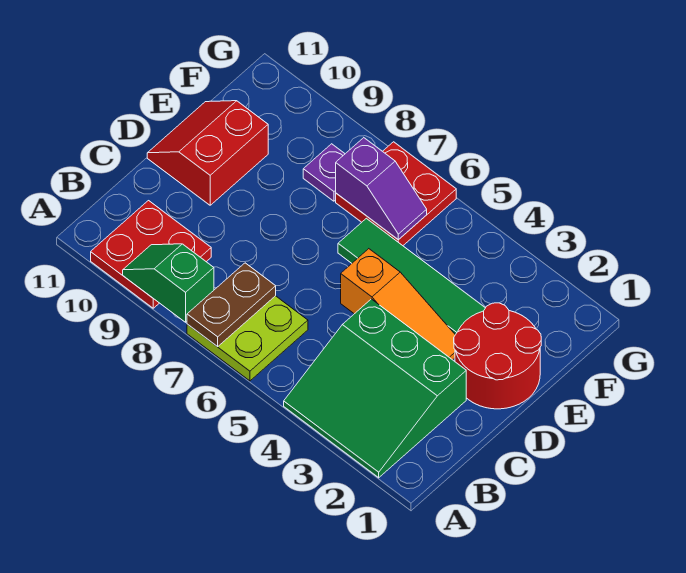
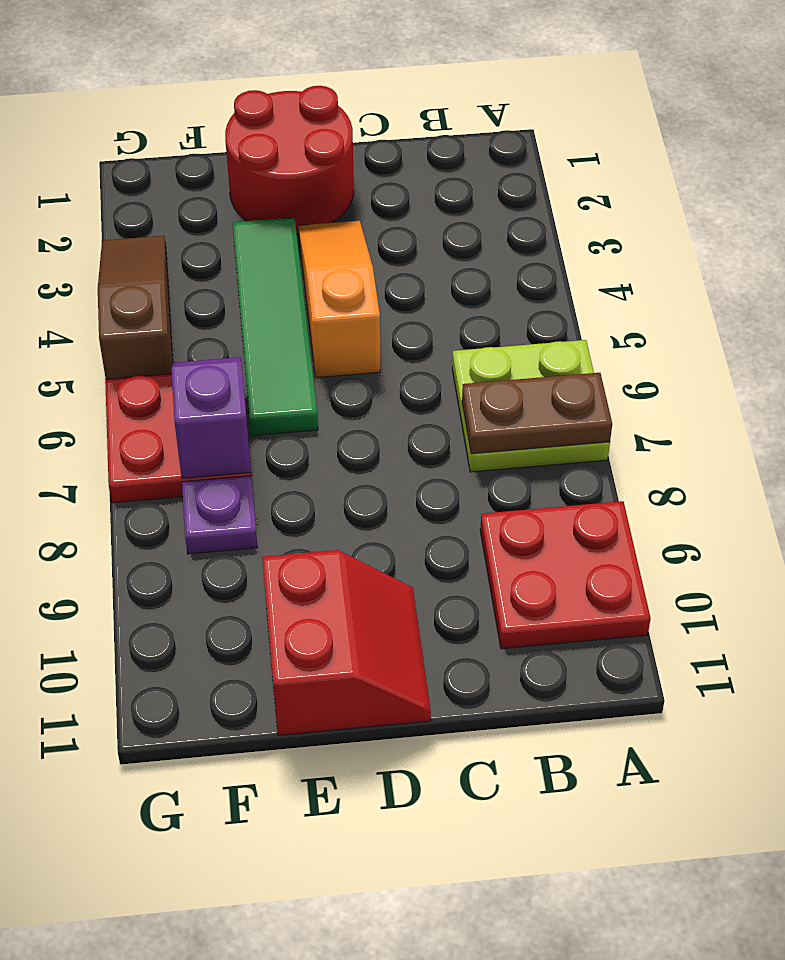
green 3x3 slope [284,299,466,478] -> none
green 1x2 slope [123,244,214,322] -> none
red 2x2 slope [147,101,268,205] -> red 2x2 slope turned to [262,550,431,735]
none -> brown 1x3 slope [98,236,173,379]

